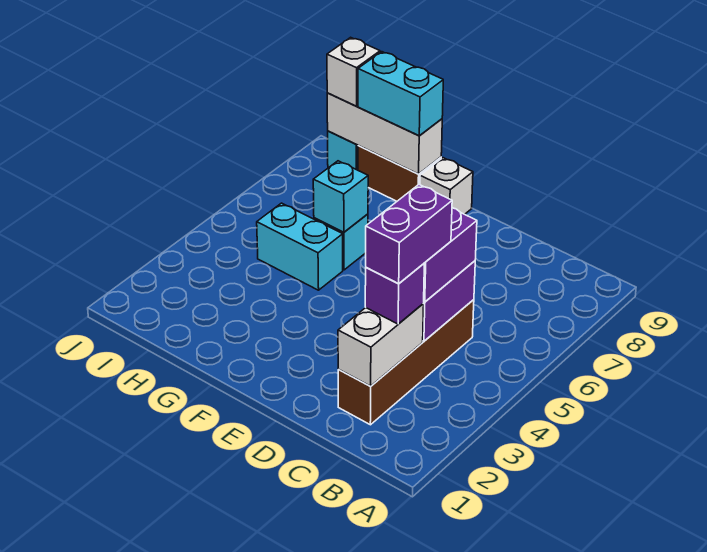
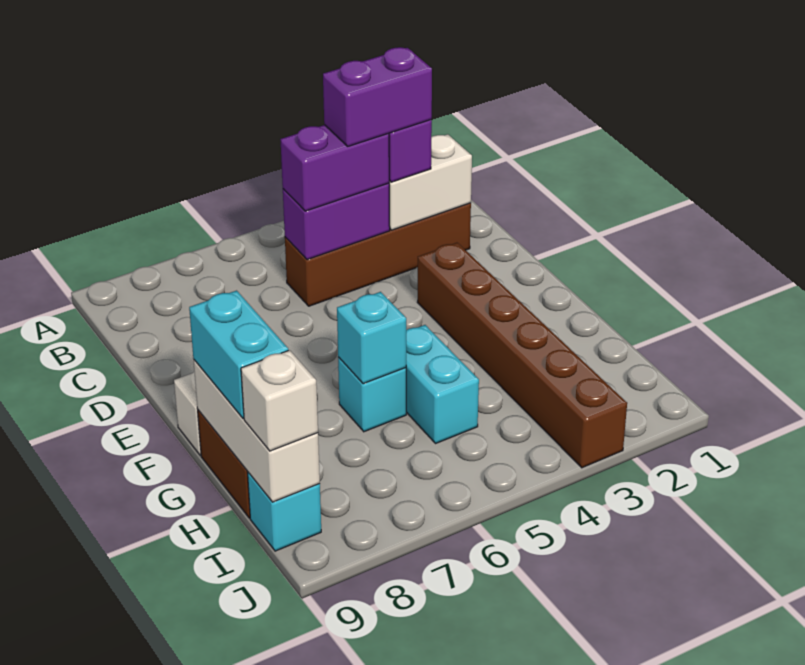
none -> brown 1x6 brick [417,243,627,468]

